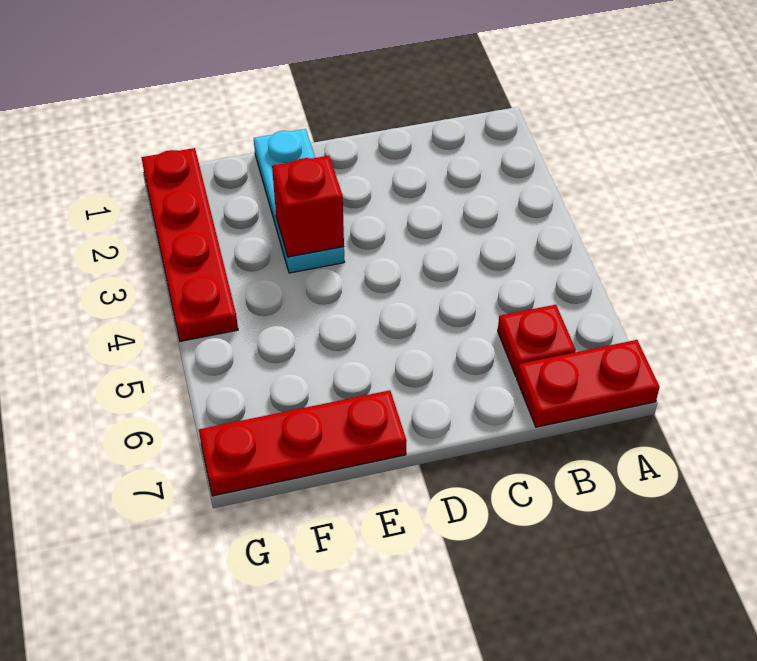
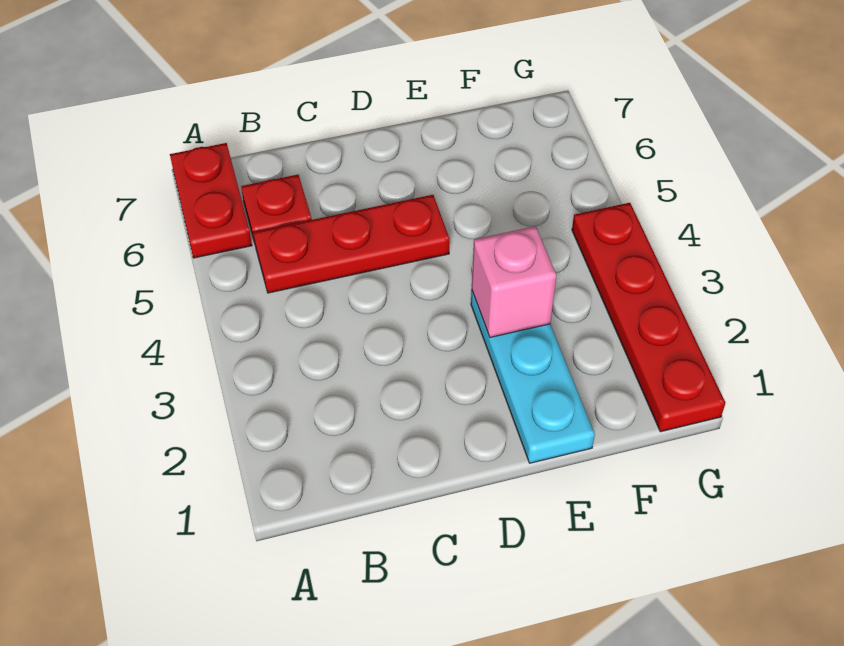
red 1x2 plate [517,340,660,427] -> red 1x2 plate turned to [170,143,252,258]
red 1x1 brick [272,156,344,257] -> pink 1x1 brick [472,226,556,337]
red 1x3 plate [199,390,407,496] -> red 1x3 plate moved to [253,195,450,293]

